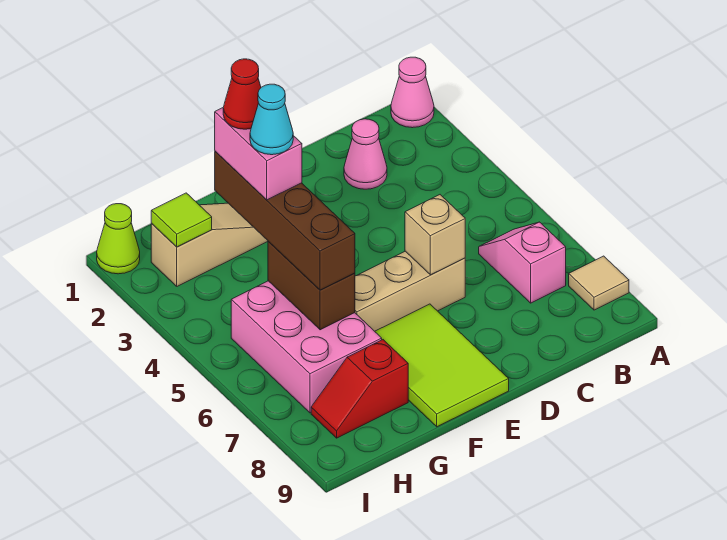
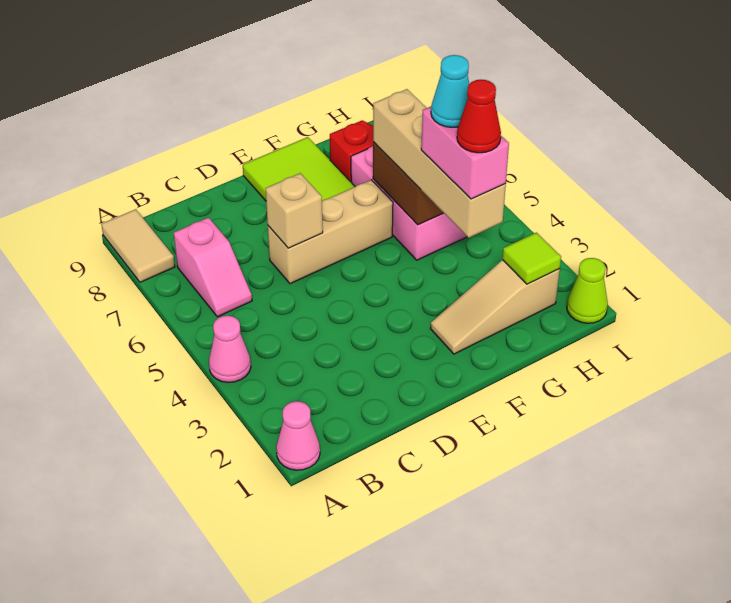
tan 1x1 tile [569,256,629,310] -> tan 1x2 tile [101,209,175,282]
pink 1x1 cone [344,119,387,189] -> pink 1x1 cone moved to [209,316,251,382]
brown 1x4 brick [215,151,355,290] -> tan 1x4 brick [373,89,506,238]

